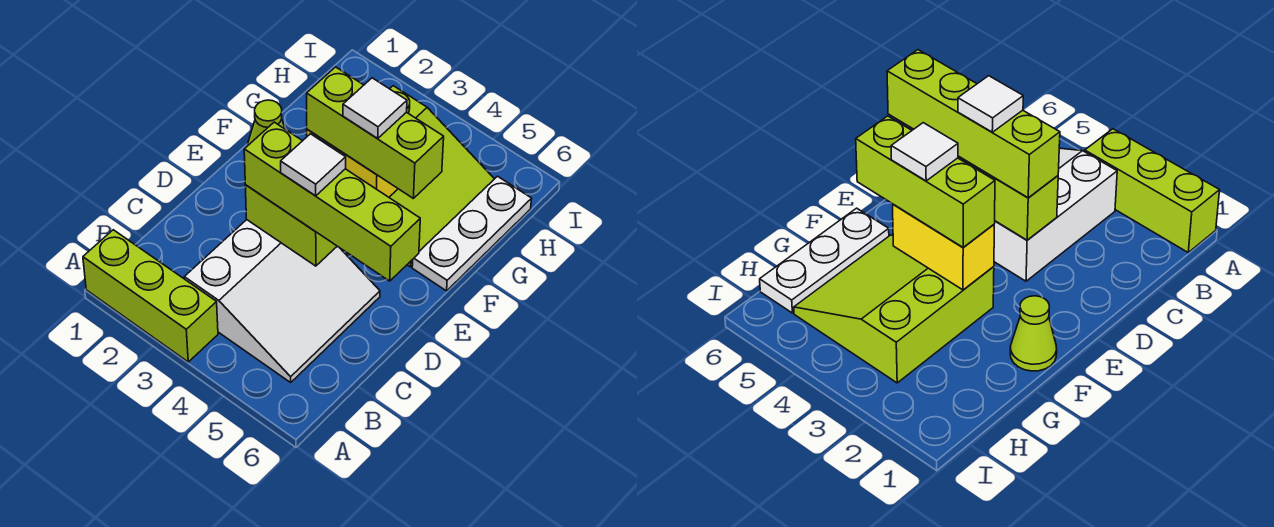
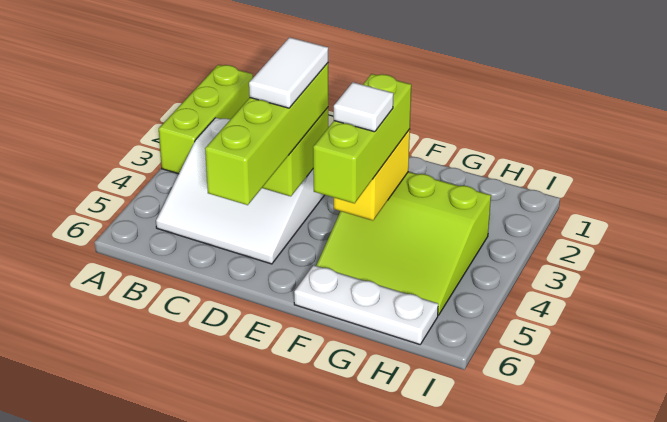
white 1x1 tile [281,134,346,196] -> white 1x2 tile [249,37,328,108]
lime 1x1 cone [248,100,285,145] -> none

